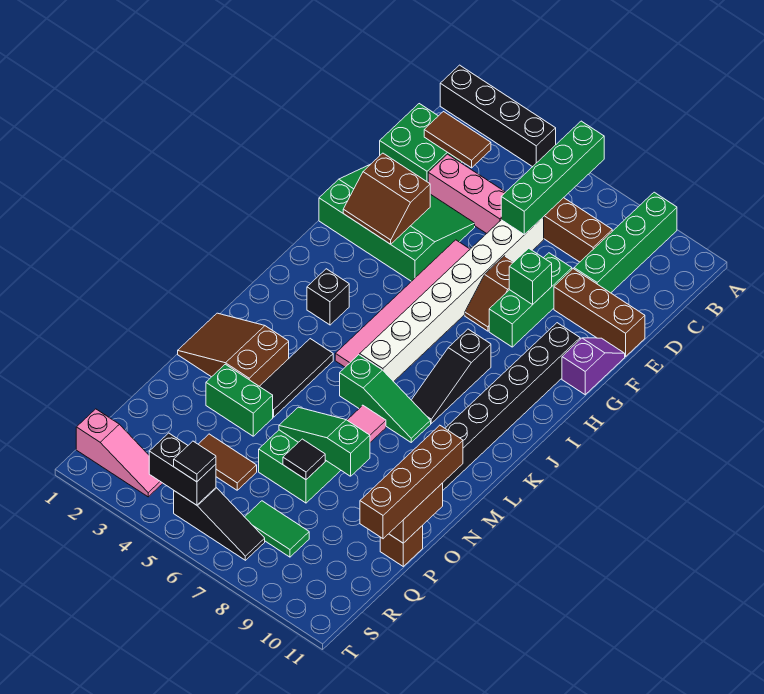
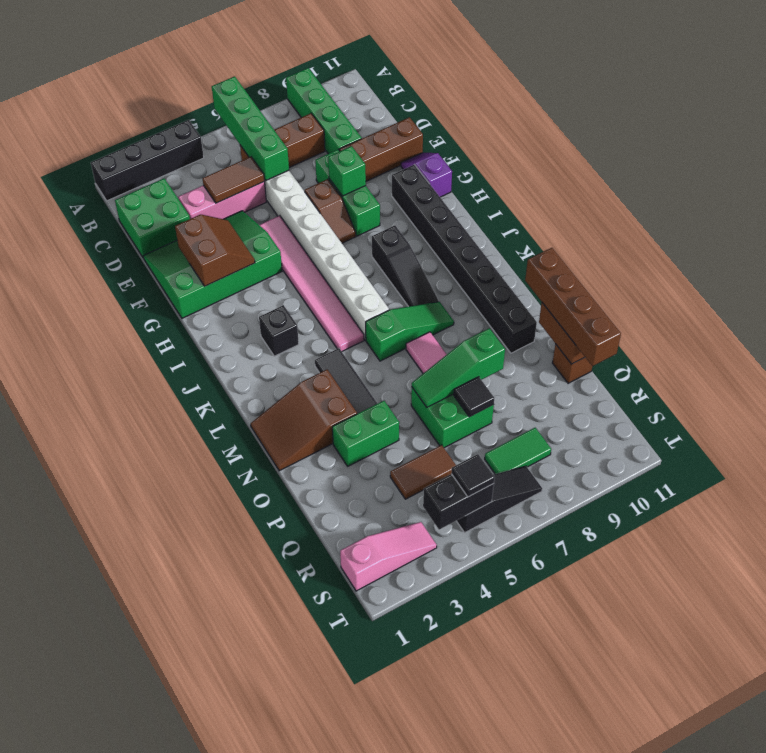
brown 1x2 tile [424,112,491,168] -> brown 1x2 tile moved to [202,157,264,203]
brown 2x2 slope [343,153,430,244] -> brown 2x2 slope turned to [175,215,255,286]

